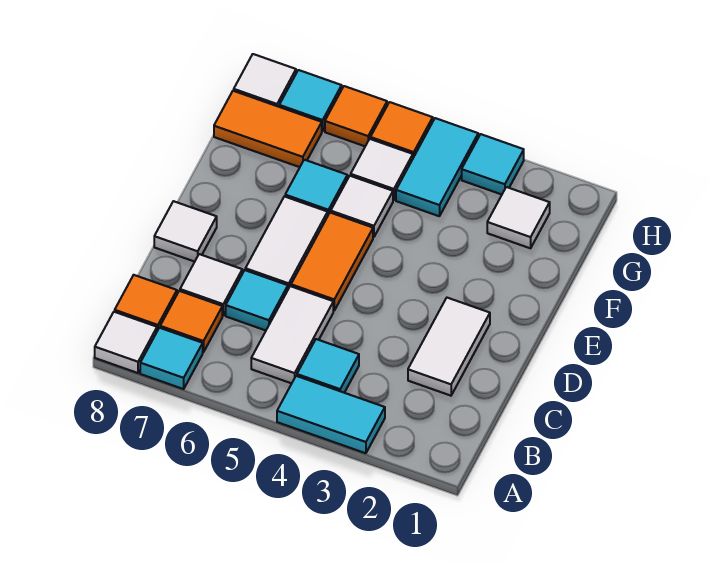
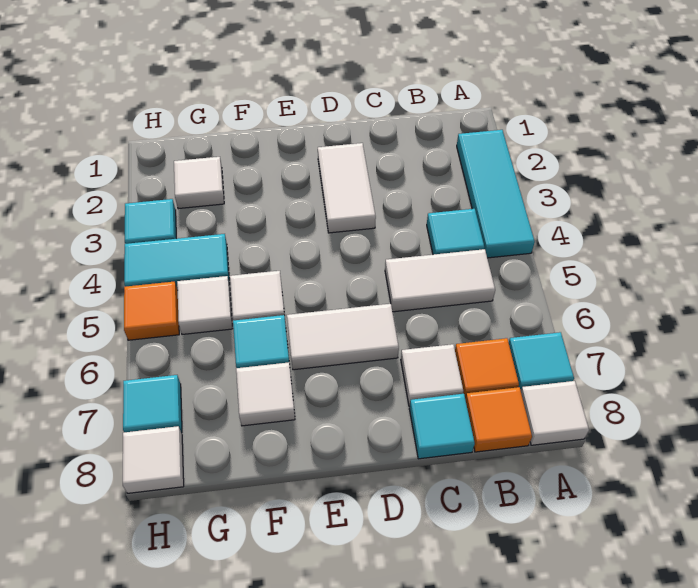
cyan 1x2 tile [277,376,385,453] -> cyan 1x3 tile [457,130,535,258]
white 1x2 tile [408,298,490,396] -> white 1x2 tile turned to [318,143,376,233]
cyan 1x1 tile [226,270,288,330] -> cyan 1x1 tile moved to [409,394,475,459]
orange 1x2 tile [291,213,373,311] -> none
white 1x1 tile [154,201,217,262] -> white 1x1 tile moved to [236,362,295,426]
orange 1x2 tile [214,91,322,167] -> none
orange 1x1 tile [325,86,387,146] -> none

